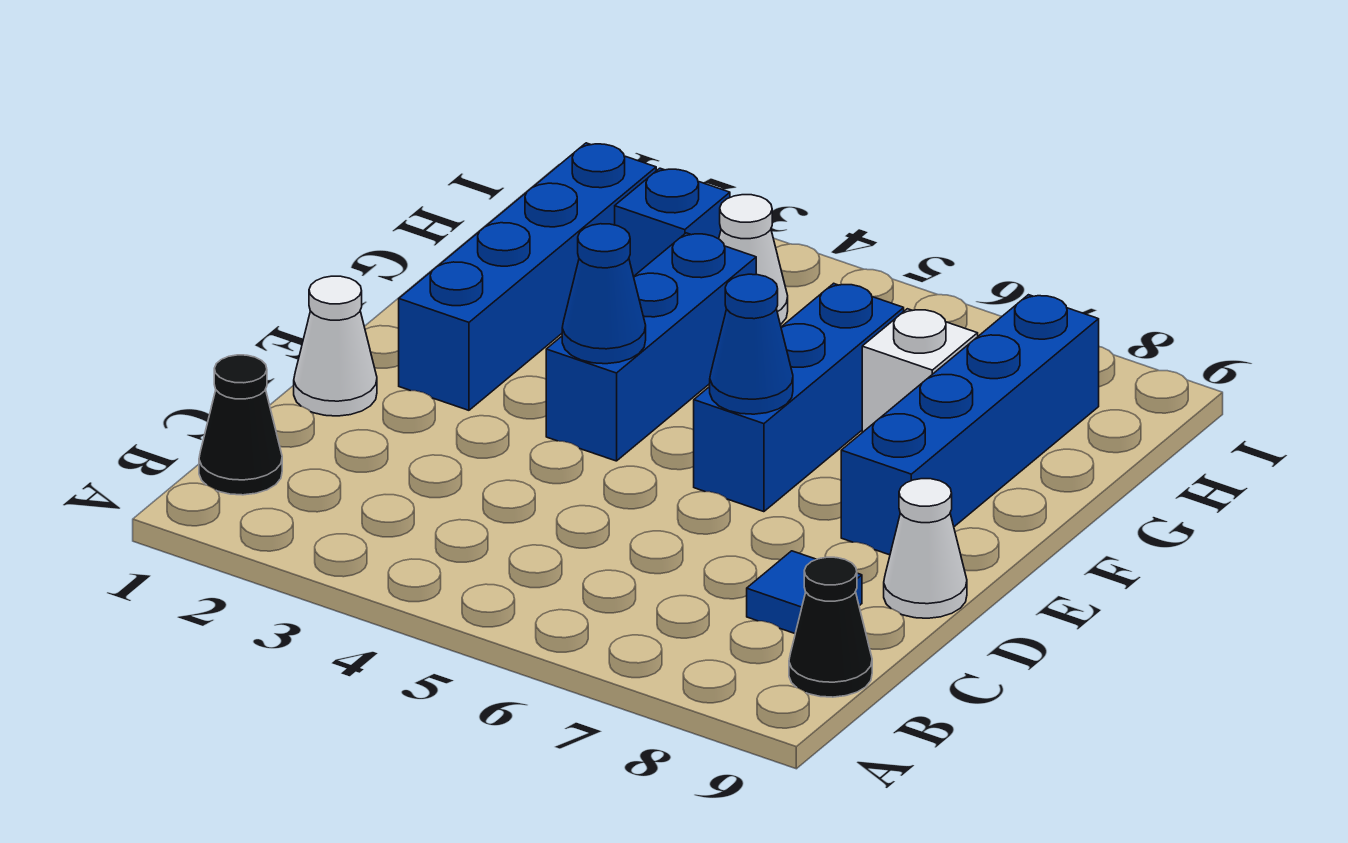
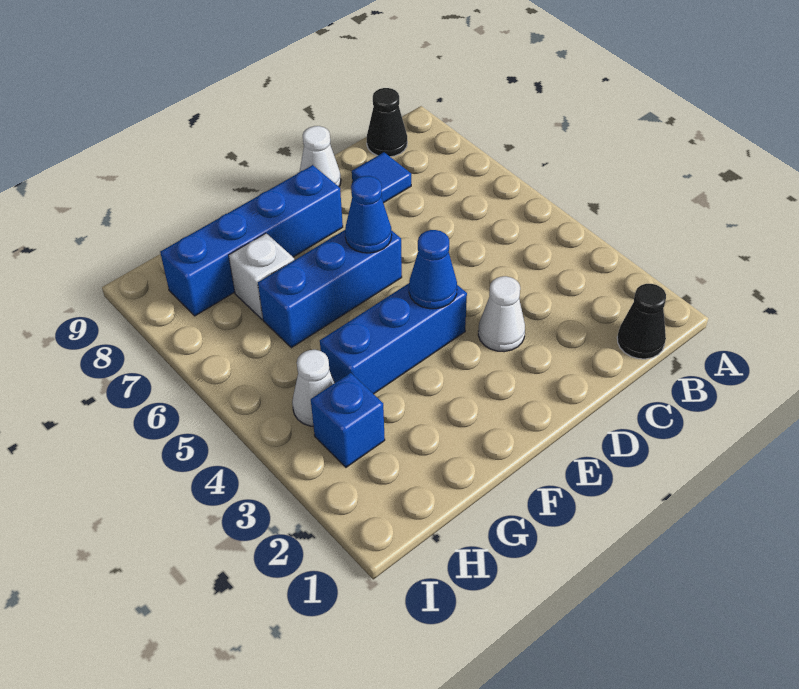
white 1x1 cone [294,276,377,416] -> white 1x1 cone moved to [478,276,525,352]
blue 1x4 brick [399,143,656,410] -> none

